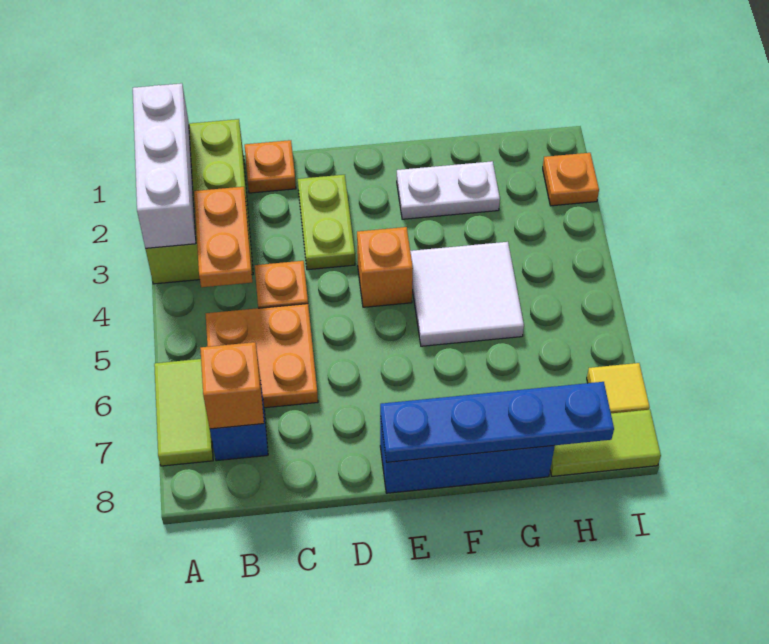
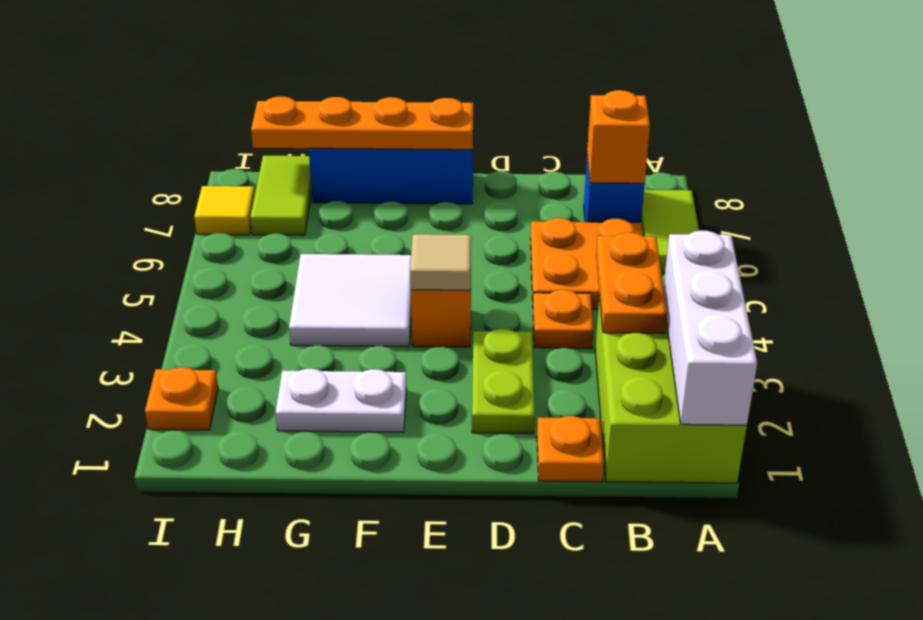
none -> tan 1x1 tile [410,234,471,290]
blue 1x4 plate [380,382,614,462] -> orange 1x4 plate [251,97,473,150]
lime 1x2 tile [550,410,661,476] -> lime 1x2 tile turned to [250,156,312,235]

